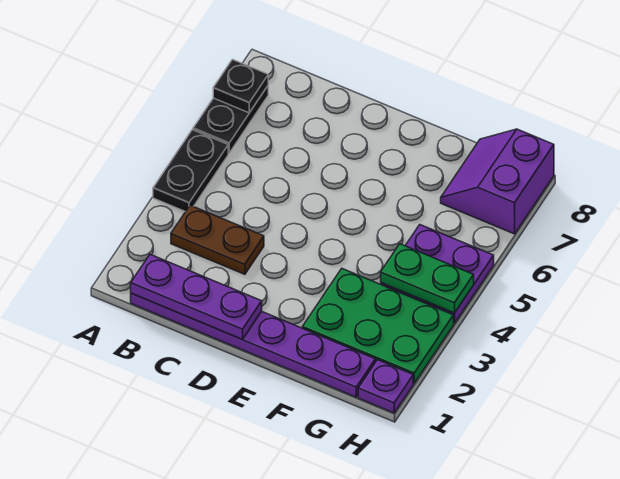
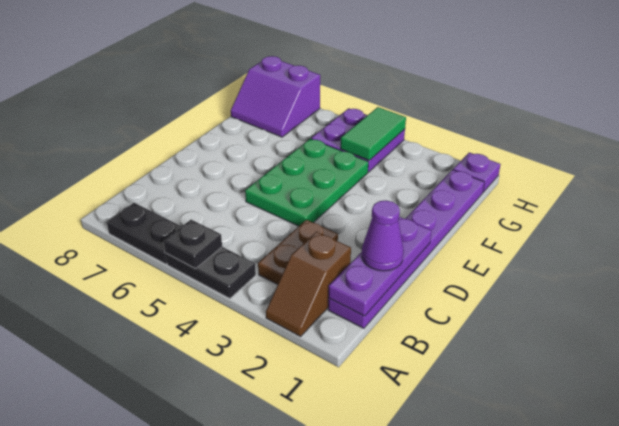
none -> brown 1x2 slope [266,232,351,337]
black 1x1 plate [213,60,268,113] -> black 1x1 plate moved to [164,220,222,268]
none -> purple 1x1 cone [362,201,404,271]
green 2x3 plate [302,269,454,383] -> green 2x3 plate moved to [245,139,368,226]
green 1x2 plate [381,244,474,313] -> green 1x2 tile [340,107,406,160]

